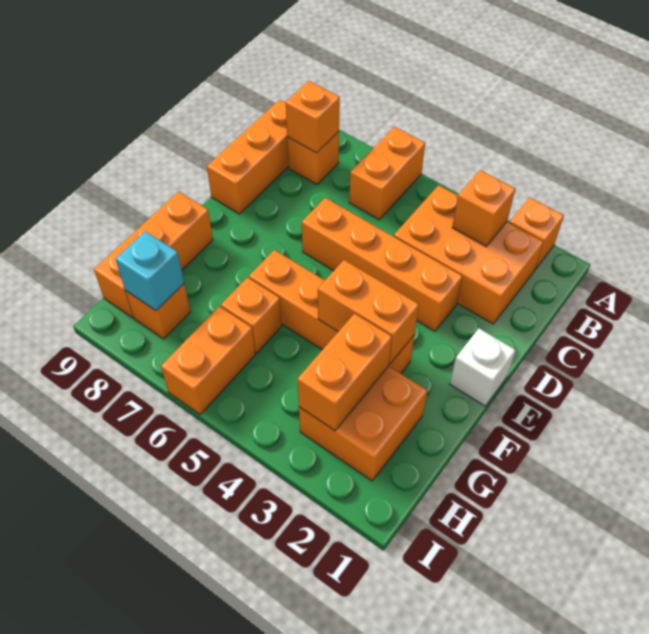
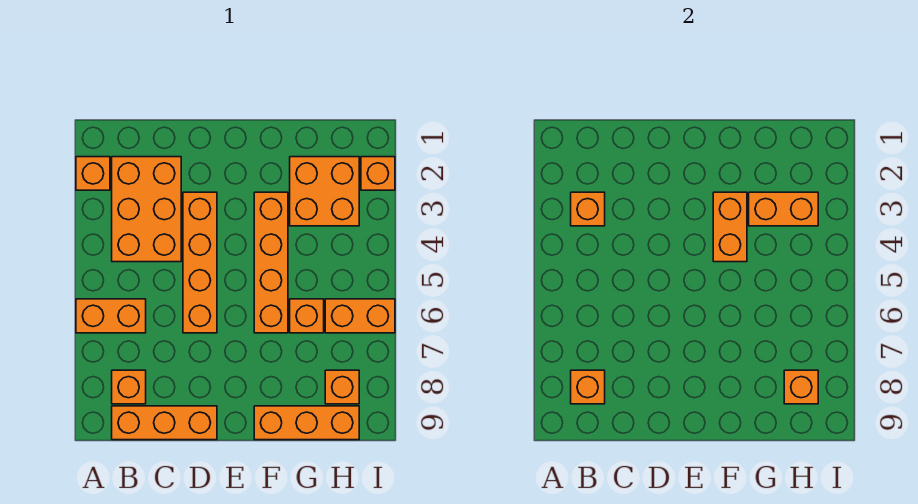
white 1x1 brick [450,328,516,406] -> none
cyan 1x1 brick [116,231,184,311] -> orange 1x1 brick [784,370,818,404]
none -> orange 1x1 brick [361,157,395,190]

